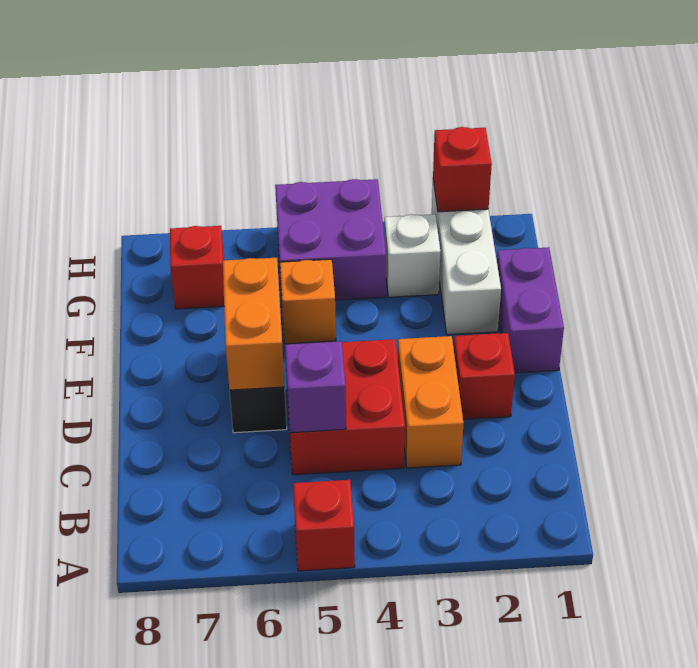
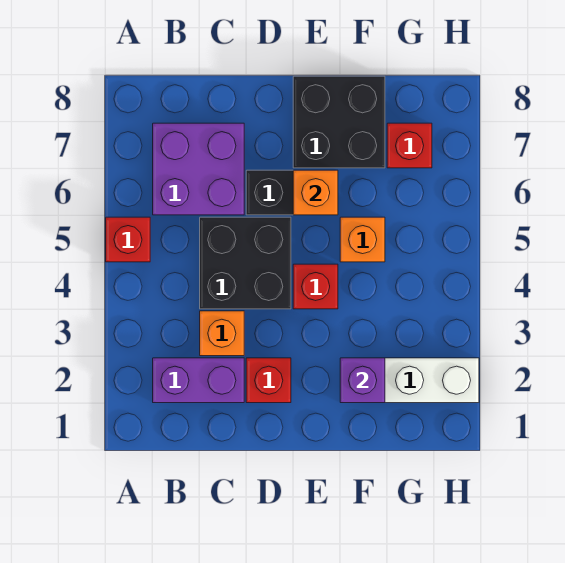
orange 1x2 brick [398,336,464,468] -> orange 1x1 brick [200,311,244,356]
red 2x2 brick [285,339,405,475] -> black 2x2 brick [200,217,291,309]
purple 1x1 brick [285,341,346,433] -> purple 1x1 brick moved to [340,358,385,403]
orange 1x2 brick [223,258,284,390] -> orange 1x1 brick [293,170,338,215]
purple 1x2 brick [497,247,564,373] -> purple 1x2 brick moved to [153,358,244,403]
none -> black 2x2 brick [293,76,385,168]
white 1x1 brick [384,214,440,297] -> none
purple 2x2 brick [275,179,386,300] -> purple 2x2 brick moved to [153,123,244,215]
red 1x1 brick [433,127,492,212] -> red 1x1 brick moved to [293,264,338,309]

